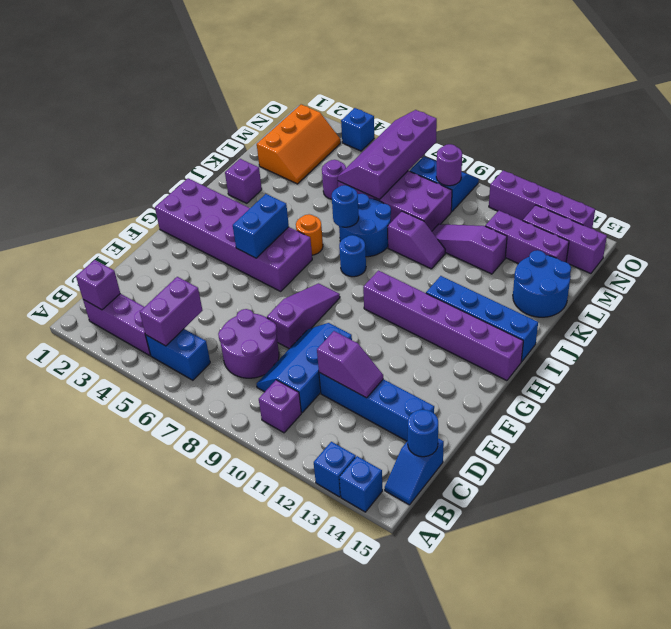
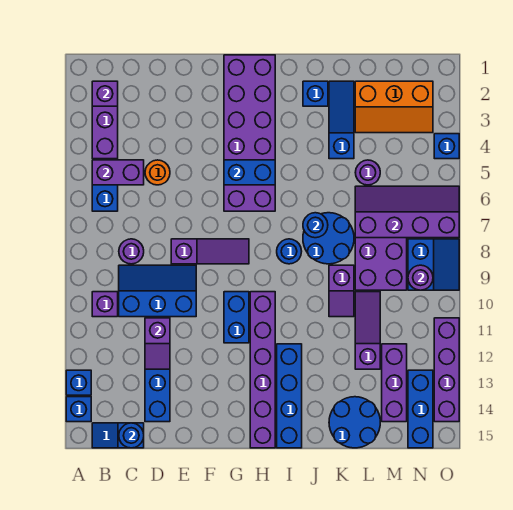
purple 2x2 round brick [218,309,279,378] -> purple 1x1 round brick [119,239,144,264]
none -> blue 1x2 brick [224,292,249,343]
orange 1x1 round brick [296,214,323,255] -> orange 1x1 round brick moved to [145,160,170,185]
purple 1x1 brick [225,159,262,203] -> blue 1x1 brick [303,81,328,106]
none -> blue 1x3 slope [329,81,354,159]
purple 1x3 brick [523,205,607,274] -> blue 1x3 brick [408,370,433,448]

